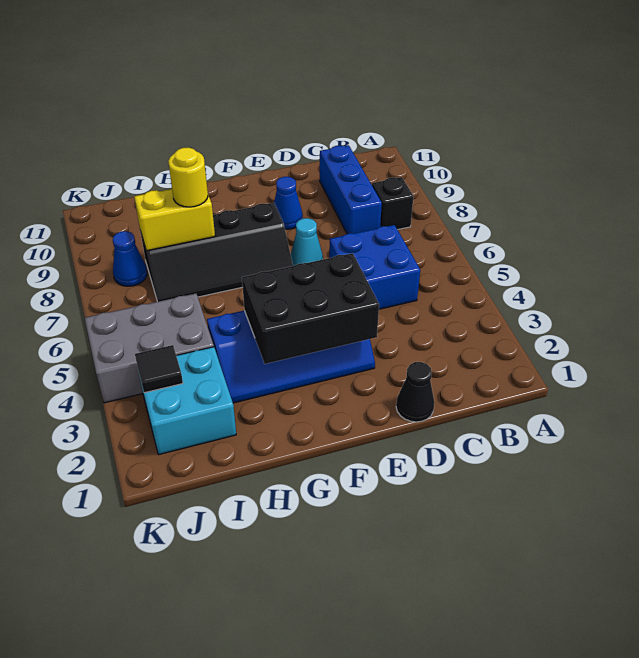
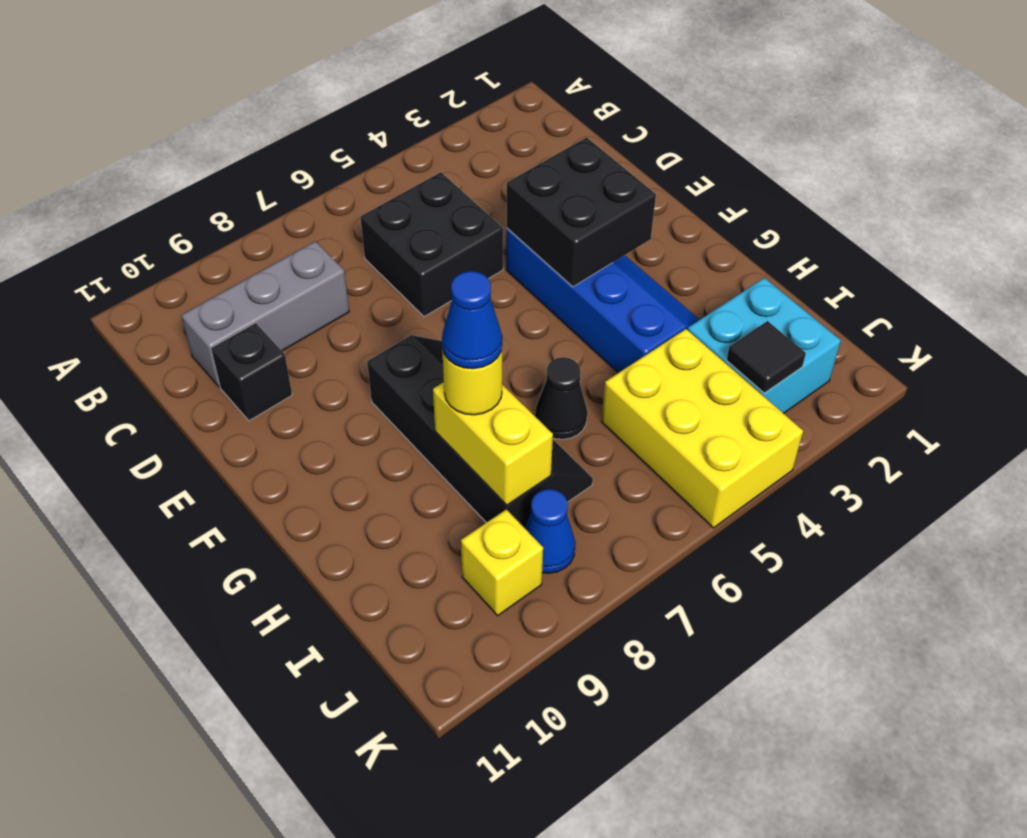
black 1x1 brick [372,177,414,230] -> black 1x1 brick moved to [211,323,292,421]
blue 2x2 brick [329,225,420,309] -> black 2x2 brick [360,172,503,317]
blue 1x3 brick [320,145,382,234] -> grey 1x3 brick [181,241,349,387]
black 1x1 cone [396,362,434,422] -> black 1x1 cone moved to [535,357,587,439]
black 2x3 brick [242,253,379,364] -> black 2x2 brick [507,137,656,287]
cyan 1x1 cone [291,218,323,266] -> none
blue 1x1 cone [274,177,303,229] -> blue 1x1 cone moved to [442,271,502,369]
grey 2x3 brick [85,294,214,403] -> yellow 2x3 brick [601,329,803,528]
none -> yellow 1x1 brick [461,509,543,616]

